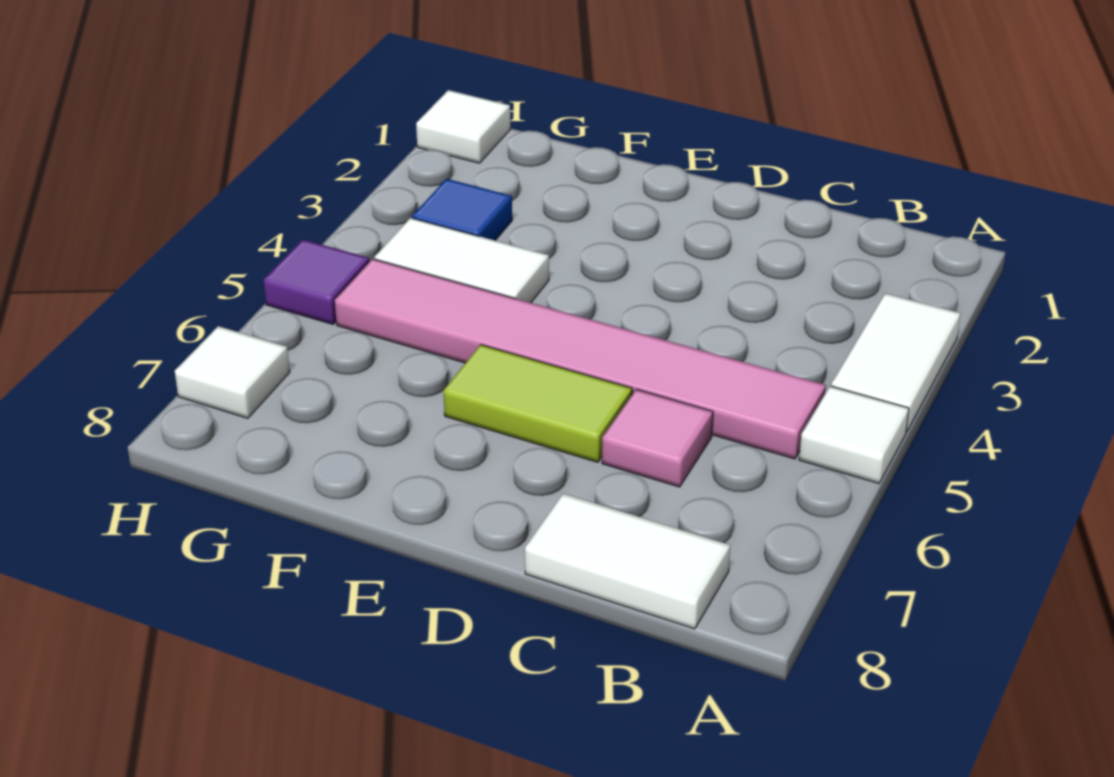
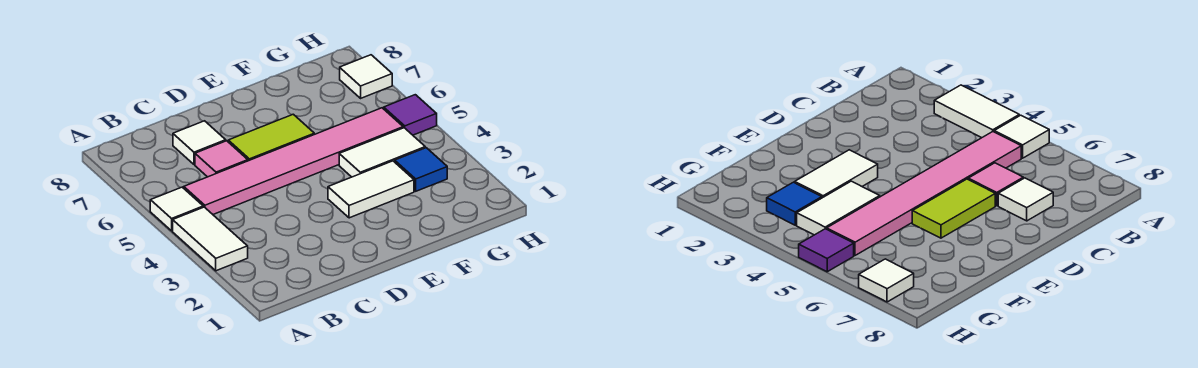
white 1x2 tile [525,494,730,629] -> white 1x2 tile moved to [328,161,414,218]
white 1x1 tile [416,90,510,163] -> white 1x1 tile moved to [173,121,226,165]

